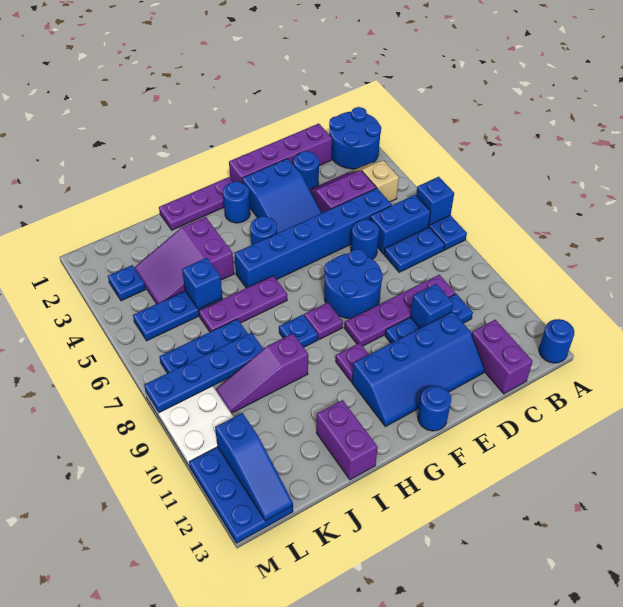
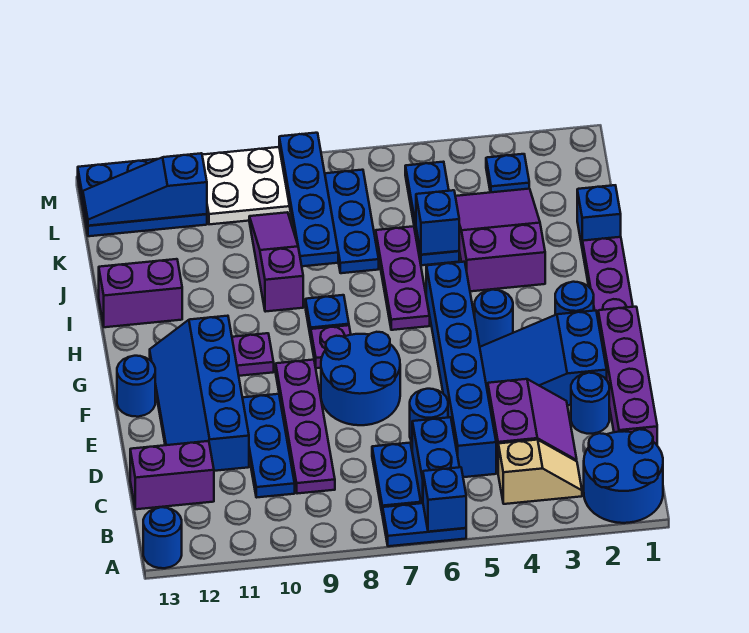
blue 1x1 brick [410,284,453,328] -> blue 1x1 brick moved to [577,185,621,245]

